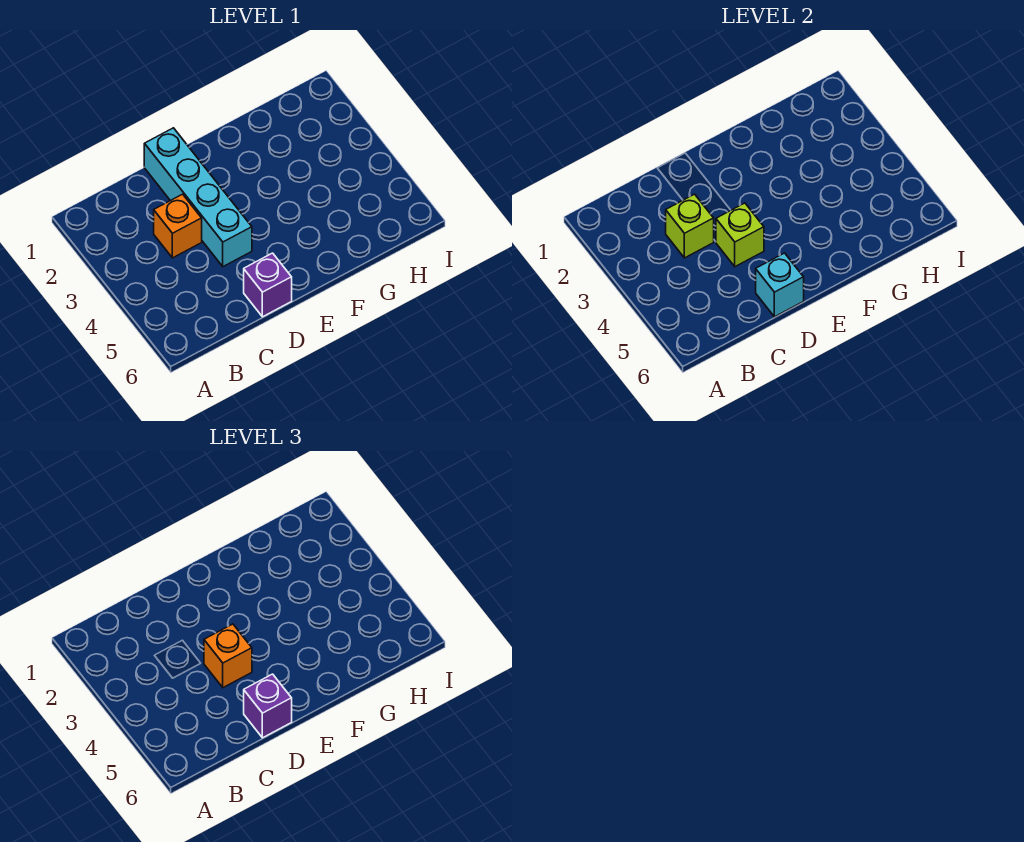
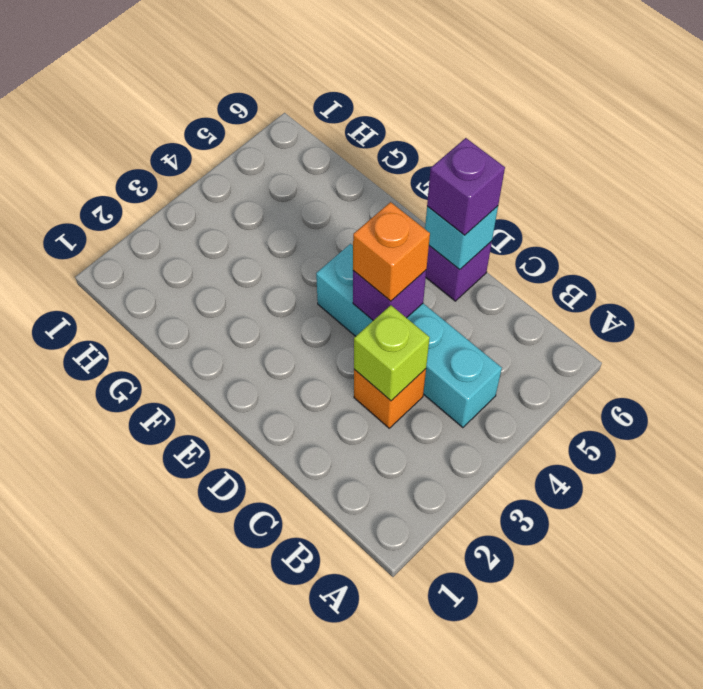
cyan 1x4 brick [144,128,252,267] -> cyan 1x4 brick turned to [316,244,502,428]
lime 1x1 brick [716,203,764,267] -> purple 1x1 brick [353,270,426,321]

